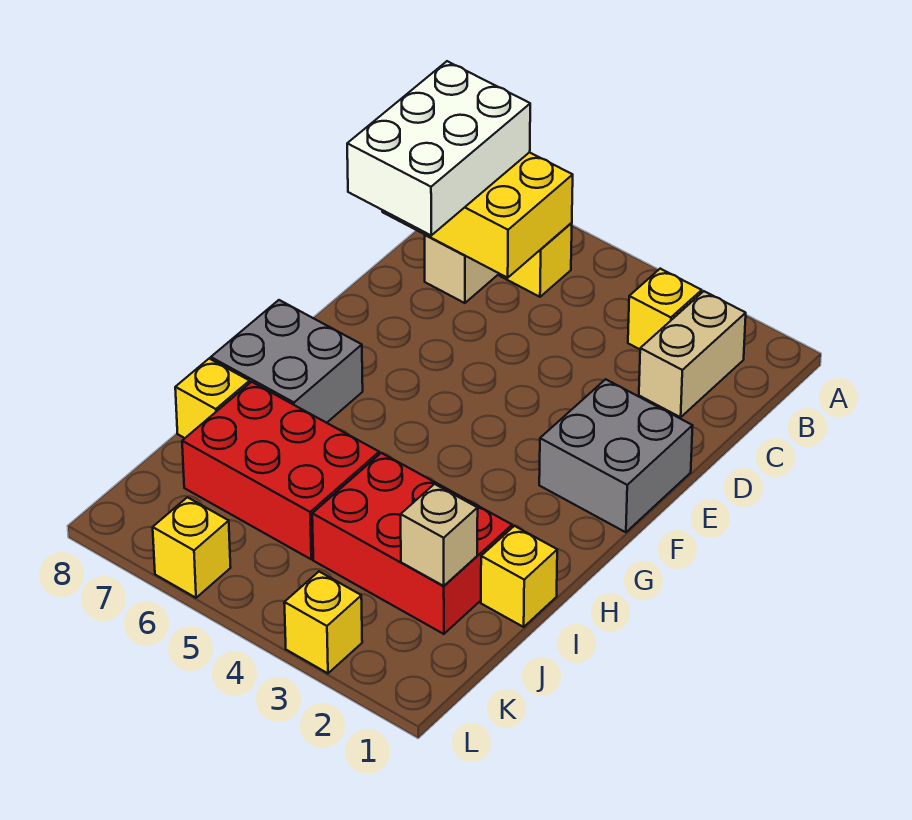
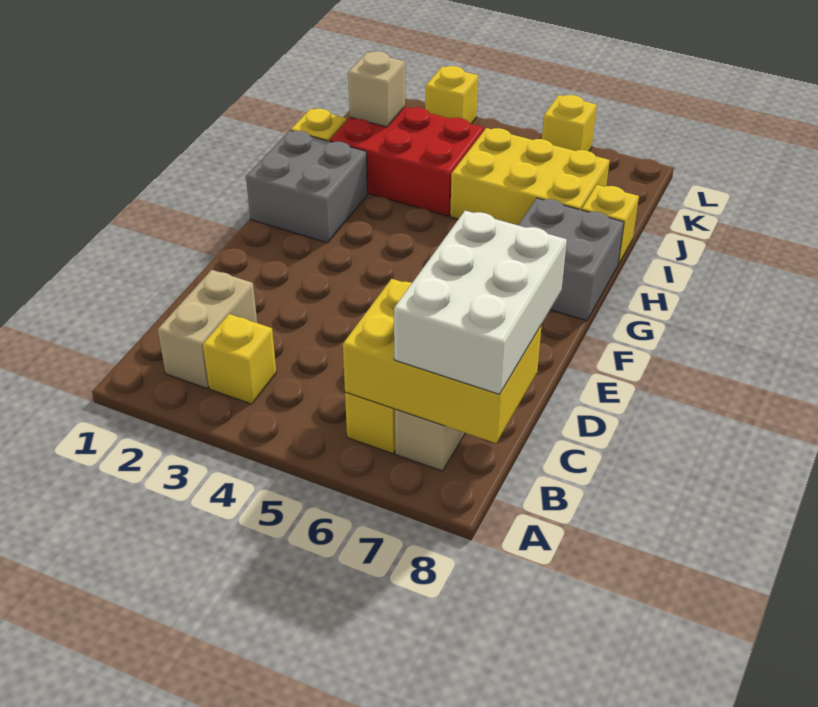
grey 2x2 brick [539,379,693,532] -> grey 2x2 brick moved to [246,130,368,243]
red 2x3 brick [182,382,379,559] -> yellow 2x3 brick [450,128,610,225]

